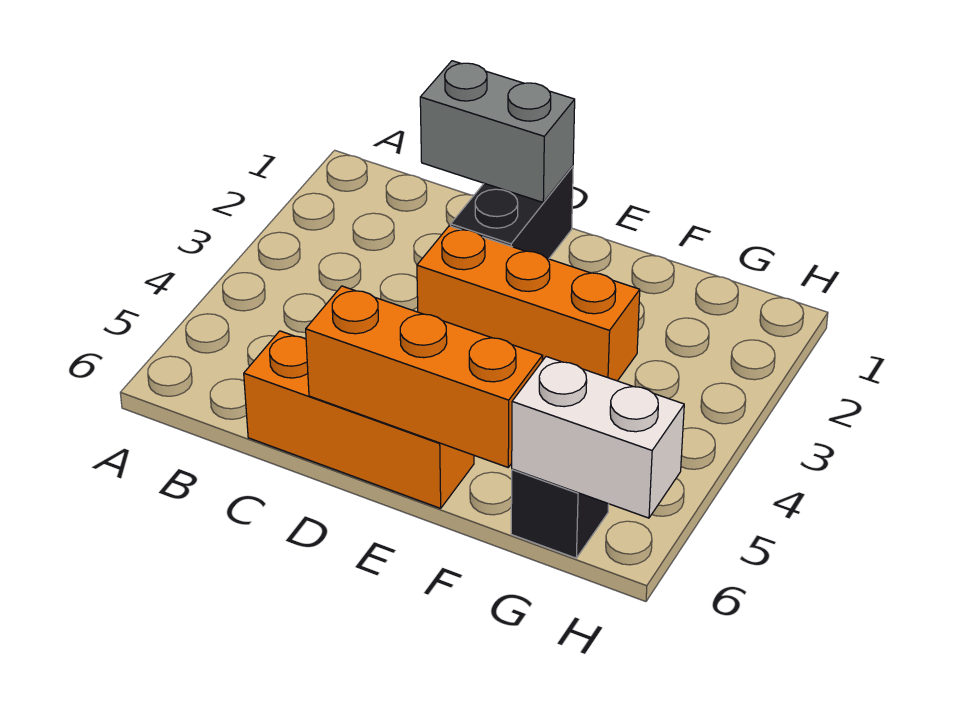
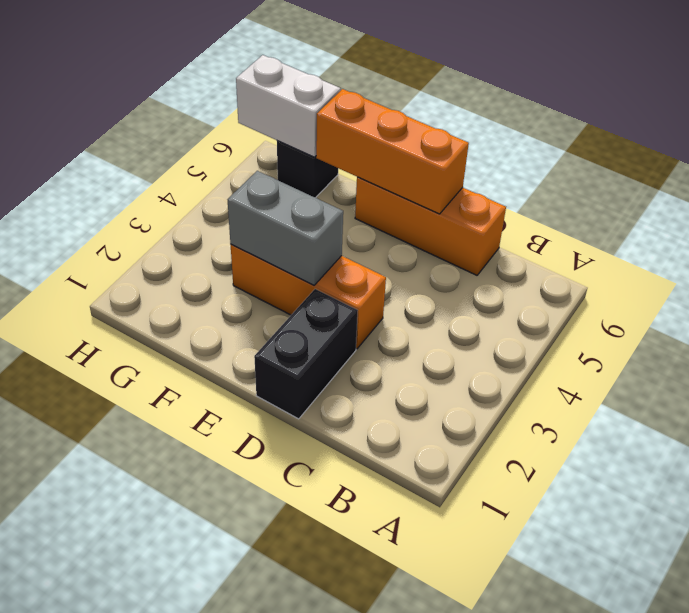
grey 1x2 brick [420,61,575,203] -> grey 1x2 brick moved to [228,171,343,285]

